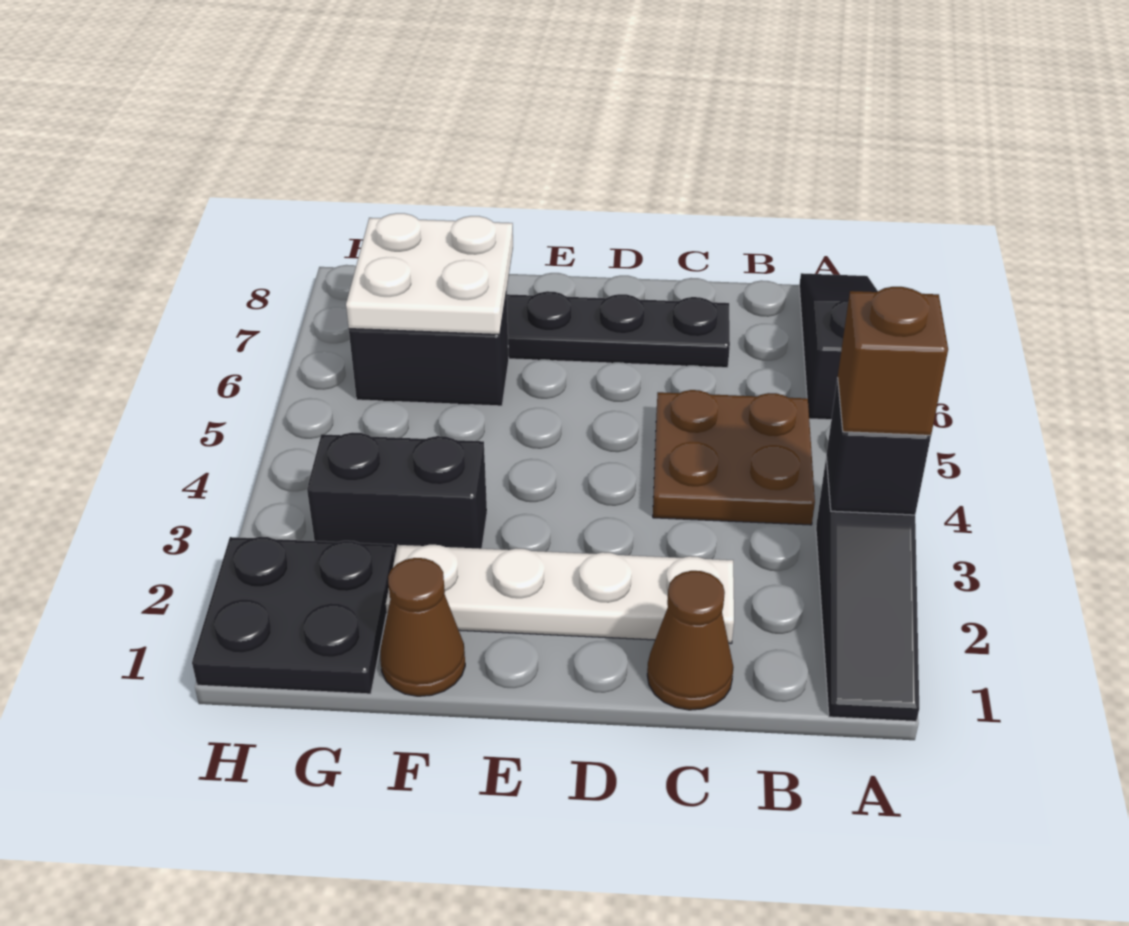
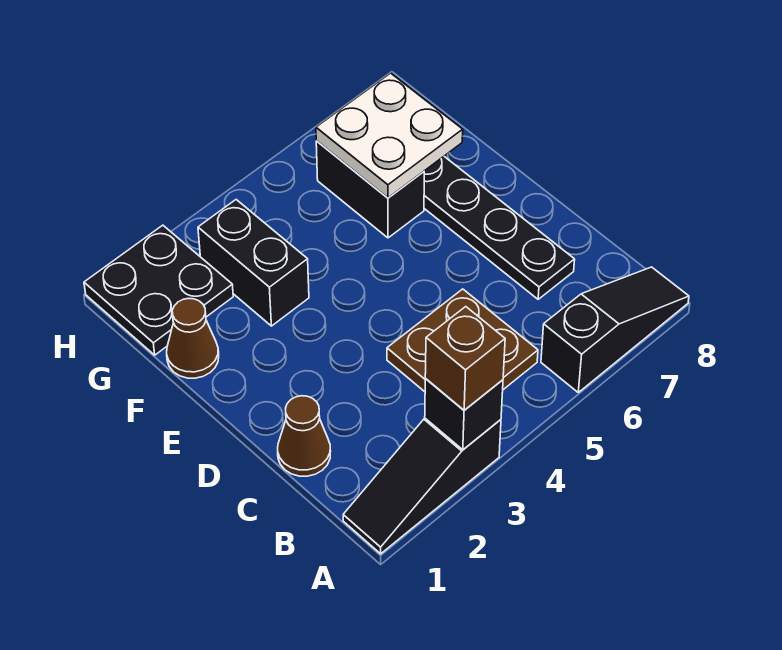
white 1x4 plate [386,545,734,644] -> none

